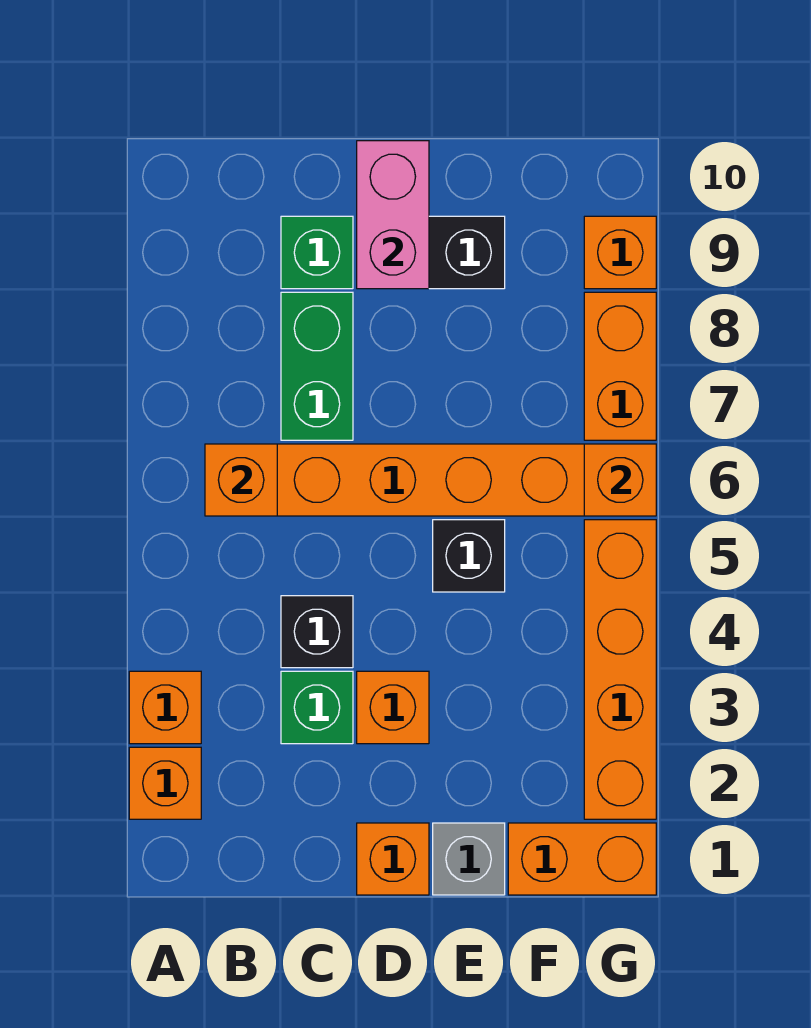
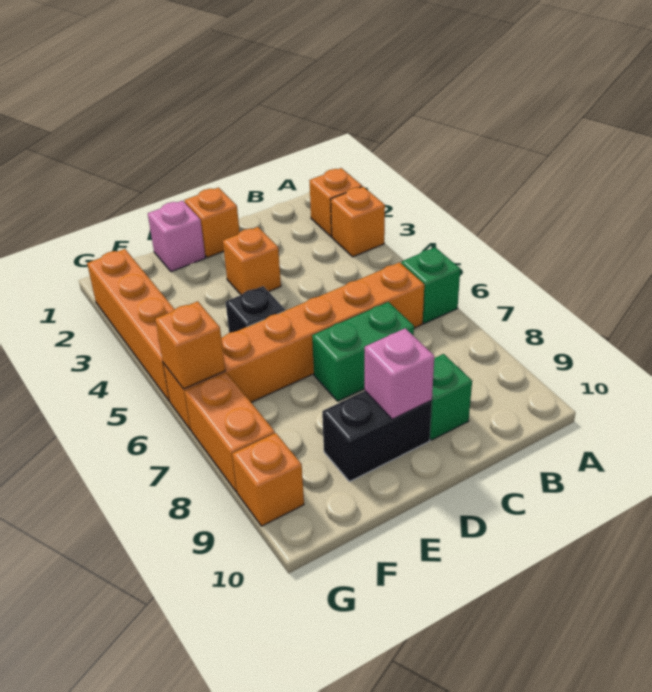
orange 1x1 brick [205,444,277,516] -> none
green 1x1 brick [281,671,353,744] -> green 1x1 brick moved to [401,247,460,323]
black 1x1 brick [281,596,353,668] -> none
green 1x2 brick [281,292,353,440] -> green 1x2 brick turned to [312,302,414,401]
pink 1x2 brick [357,141,429,289] -> pink 1x1 brick [365,328,434,419]
grey 1x1 brick [433,823,505,895] -> pink 1x1 brick [148,201,205,272]
orange 1x2 brick [508,823,656,895] -> none

